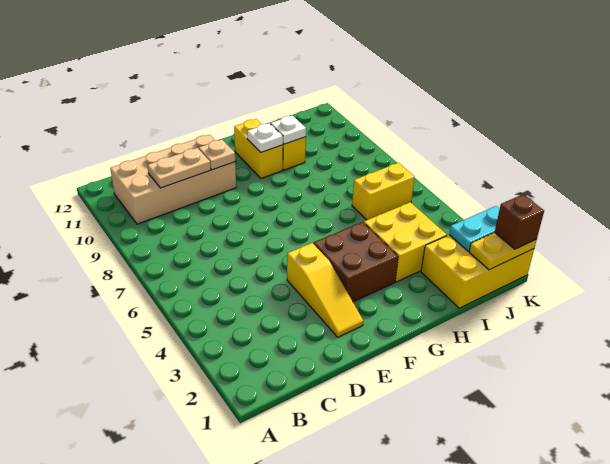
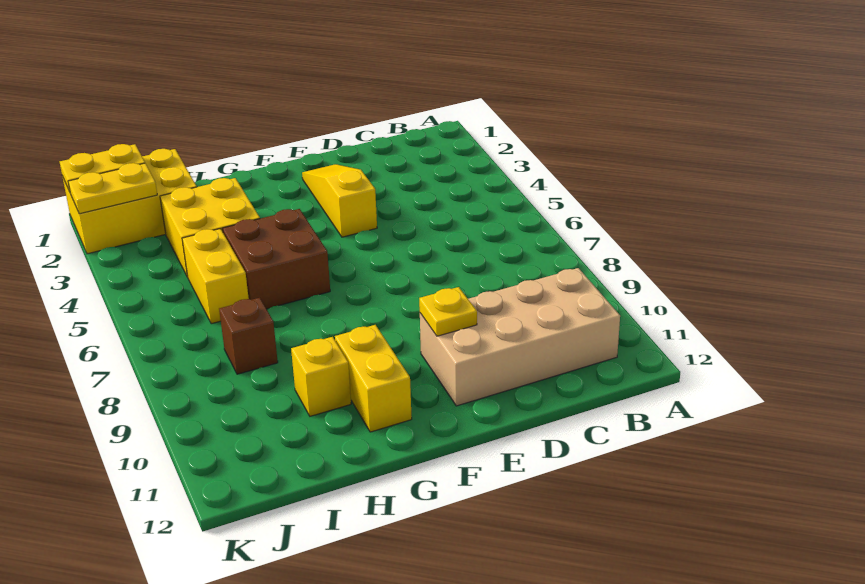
tan 1x2 plate [148,148,211,188] -> none
tan 1x1 plate [198,140,235,170] -> yellow 1x1 plate [419,287,477,336]
brown 2x2 brick [313,222,398,302] -> brown 2x2 brick moved to [223,209,330,309]
white 1x1 plate [247,123,283,152] -> none
white 1x1 plate [271,116,306,144] -> none
yellow 1x2 brick [352,163,415,220] -> yellow 1x2 brick turned to [182,229,249,324]
cyan 1x2 plate [449,206,500,251] -> yellow 1x2 plate [68,163,157,214]
brown 1x1 brick [495,194,544,249] -> brown 1x1 brick moved to [219,298,278,374]

